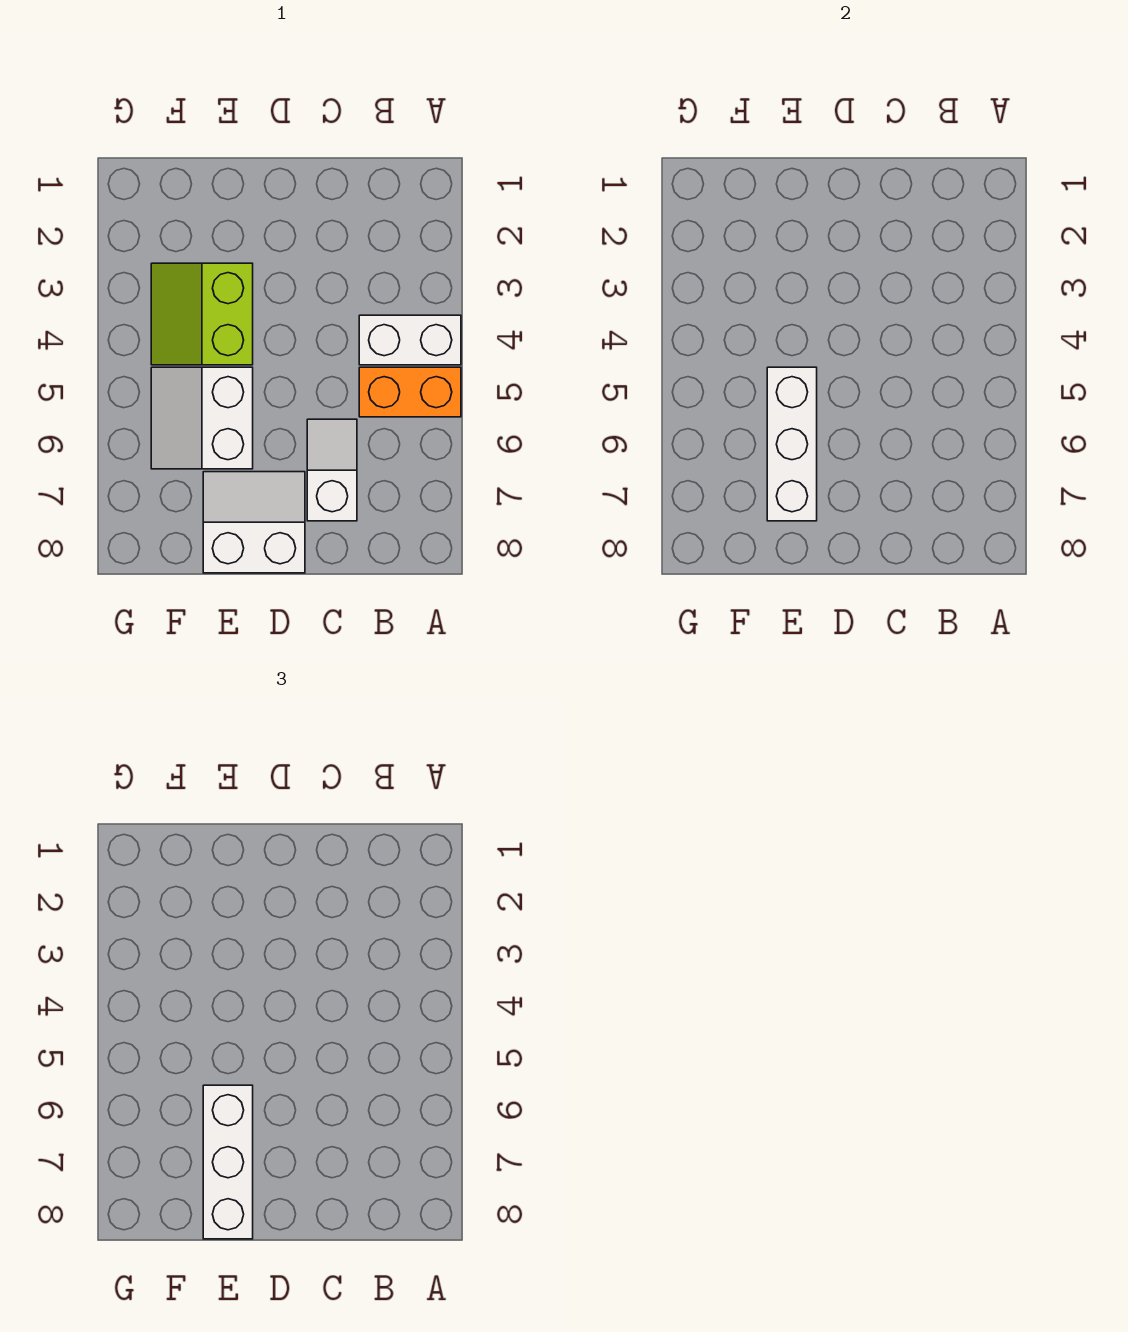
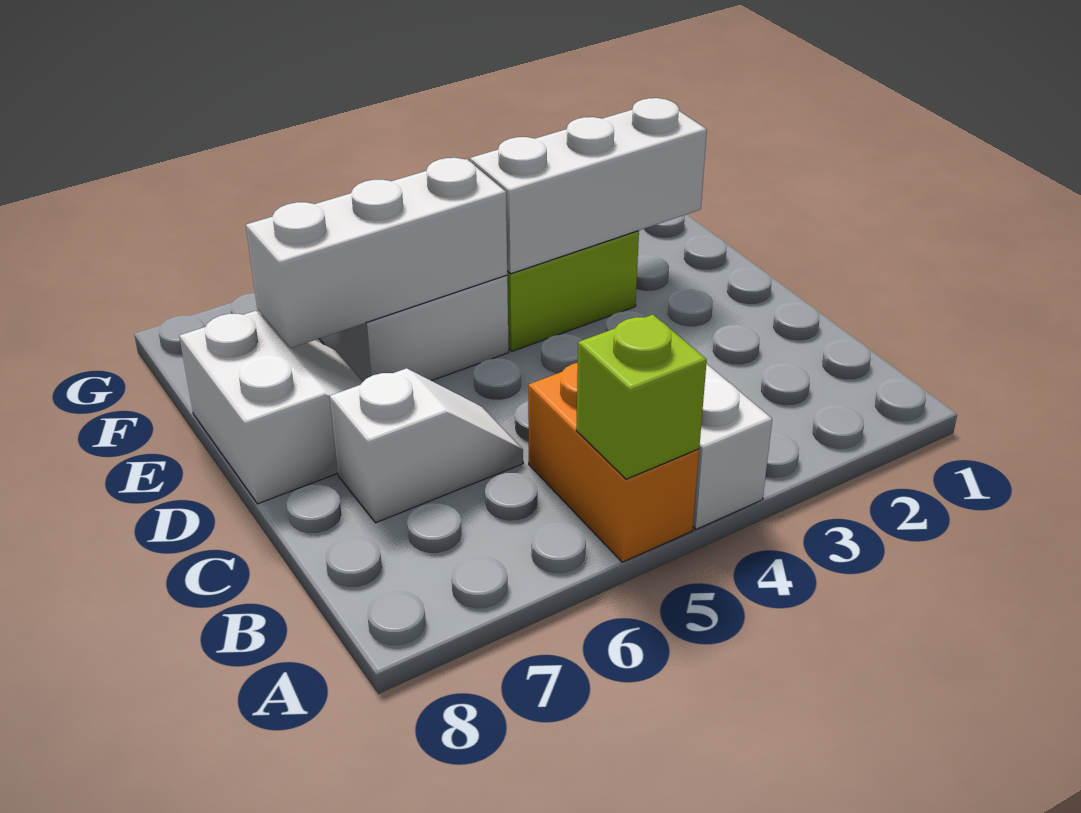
none -> lime 1x1 brick [576,315,707,479]
white 1x3 brick [203,1085,253,1239] -> white 1x3 brick moved to [470,98,707,274]

